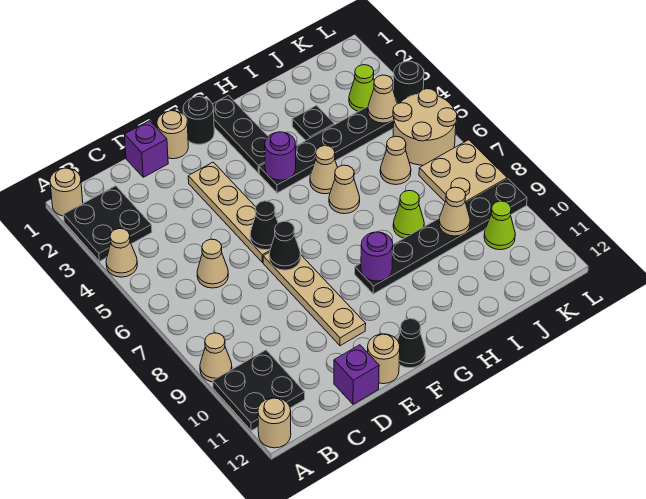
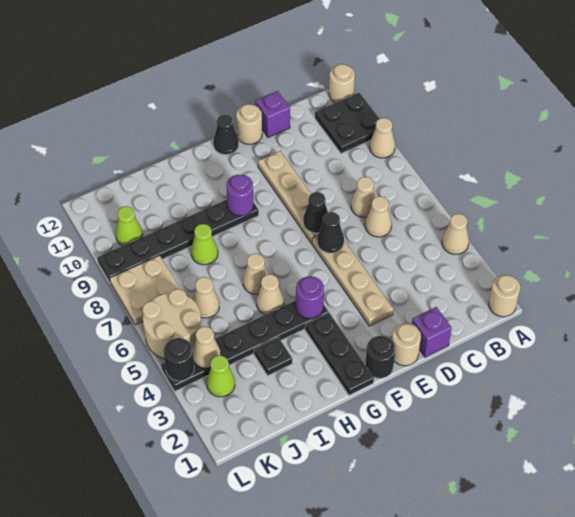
black 2x2 plate [64,186,152,261] -> none
tan 1x1 cone [439,187,470,236] -> tan 1x1 cone moved to [351,177,376,217]

